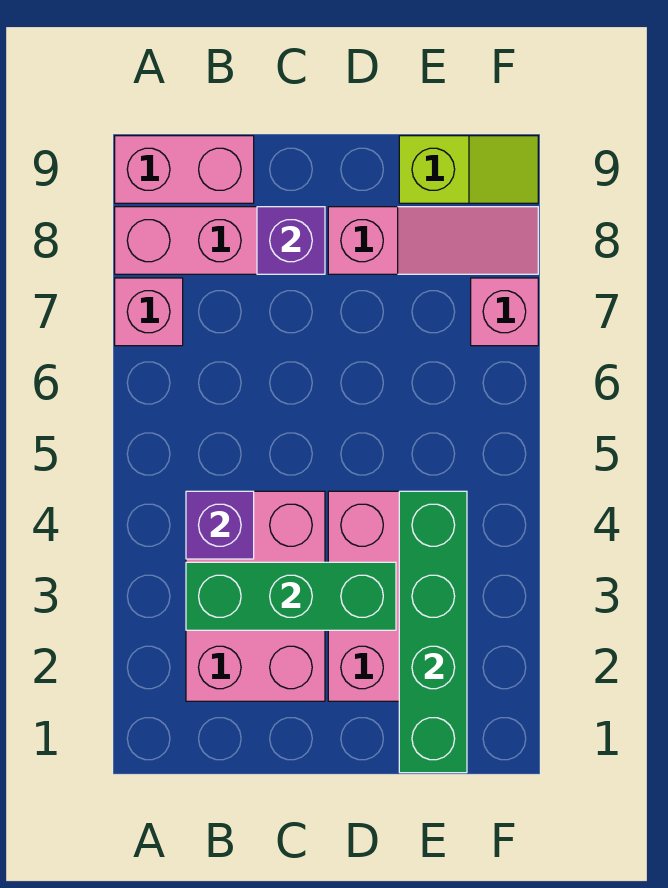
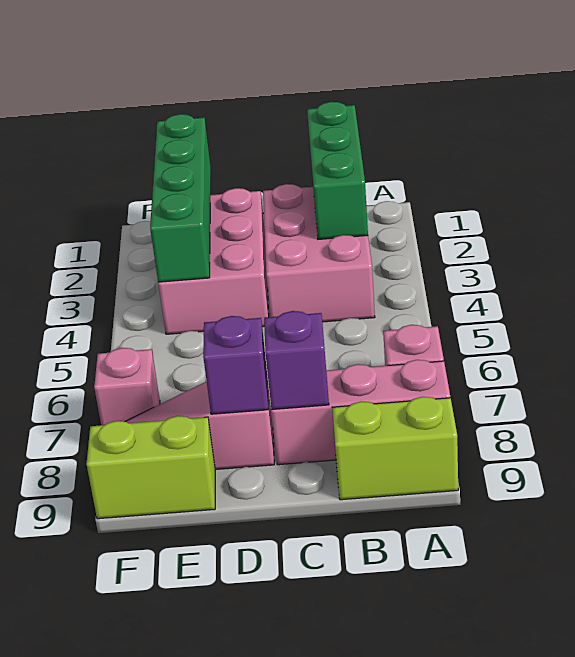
pink 1x2 brick [115,136,254,203] -> lime 1x2 brick [332,397,458,500]
green 1x3 brick [186,562,396,630] -> green 1x3 brick turned to [307,102,368,239]
purple 1x1 brick [186,491,254,559] -> purple 1x1 brick moved to [203,316,268,414]
lime 1x2 slope [399,136,538,203] -> lime 1x2 brick [86,416,215,519]

